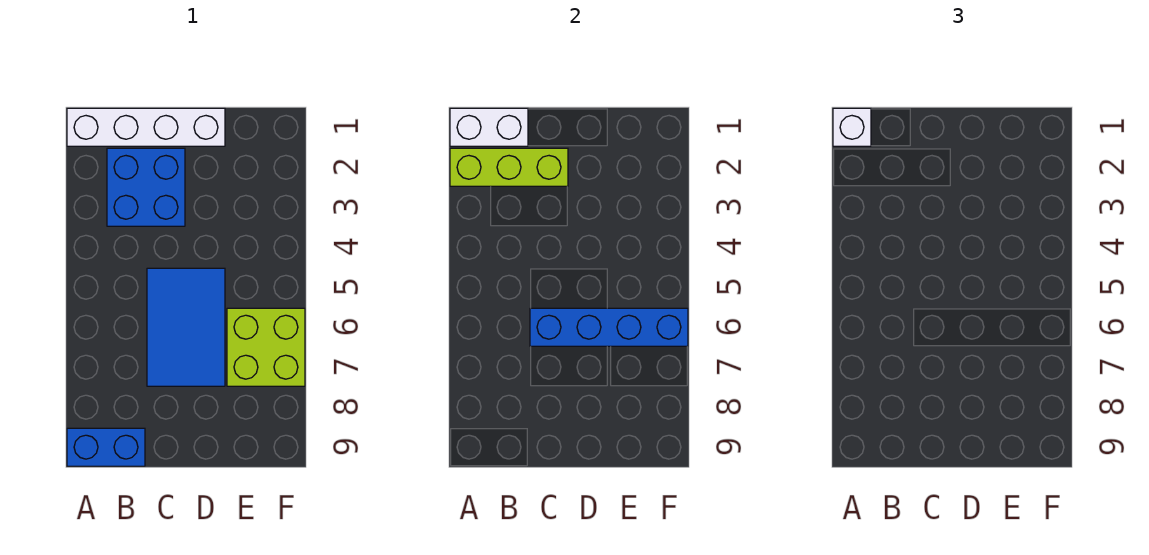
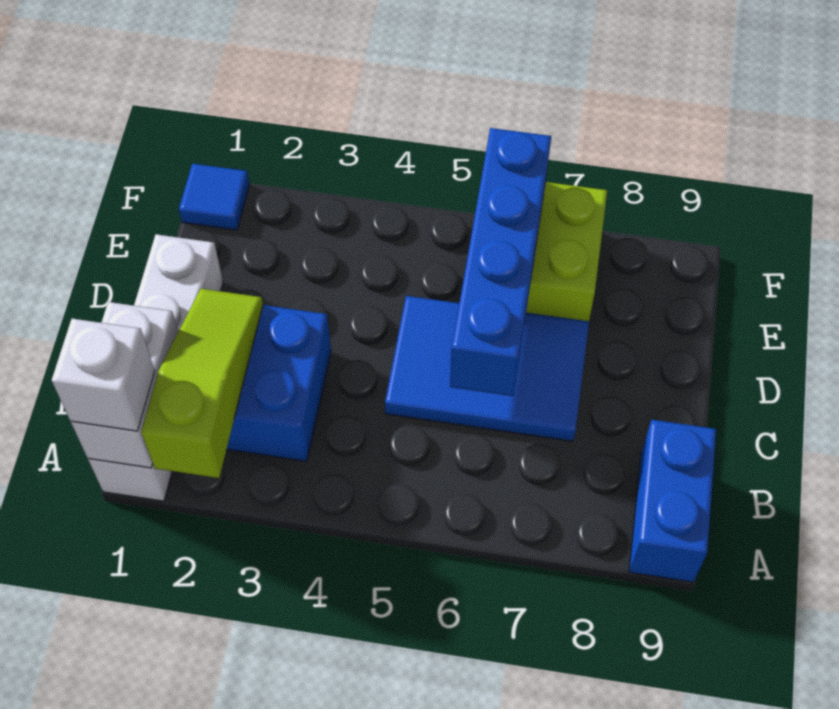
lime 1x3 brick [450,148,568,186] -> lime 1x3 slope [141,289,263,478]
none -> blue 1x1 tile [179,164,250,230]

